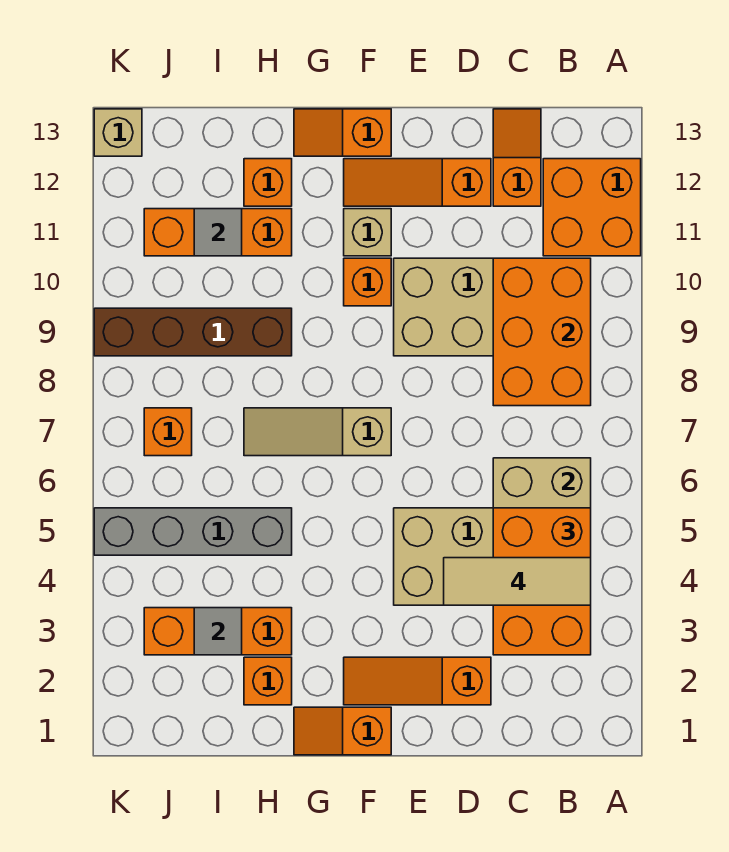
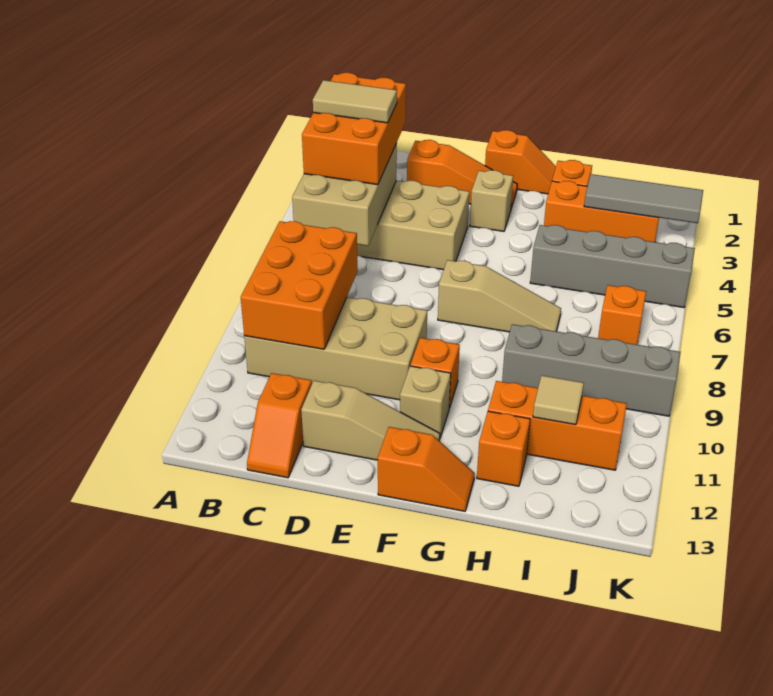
orange 2x2 brick [543,159,641,256] -> none
tan 1x3 tile [444,558,591,605] -> tan 1x2 tile [313,80,397,123]
orange 1x3 slope [344,159,491,206] -> tan 1x3 slope [301,381,440,460]
brown 1x4 brick [94,308,292,356] -> grey 1x4 brick [502,324,680,416]
grey 1x1 tile [194,608,242,655] -> grey 1x3 tile [584,174,703,223]
grey 1x1 tile [194,209,242,256] -> tan 1x1 tile [533,376,584,425]
tan 1x1 brick [94,109,142,156] -> tan 1x1 brick moved to [470,170,513,231]

